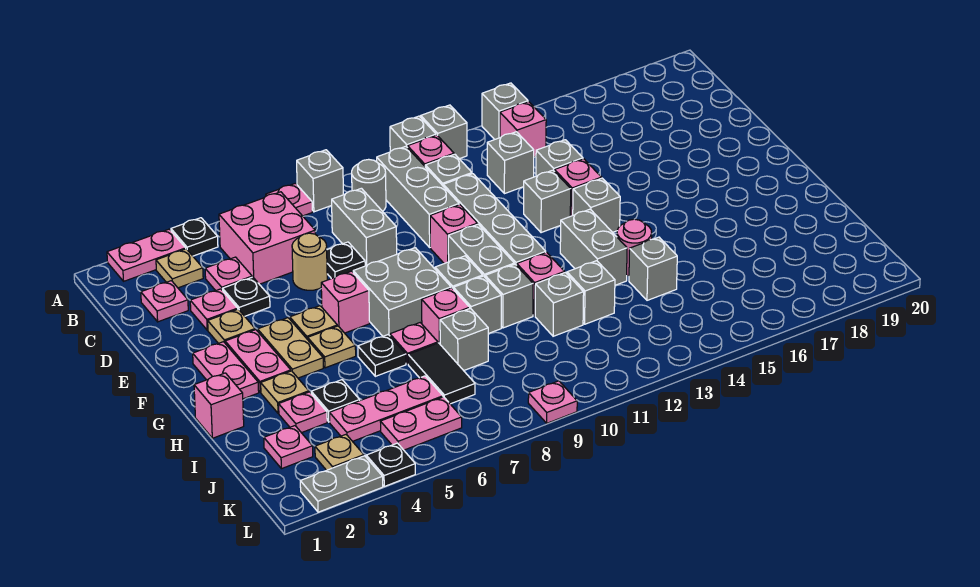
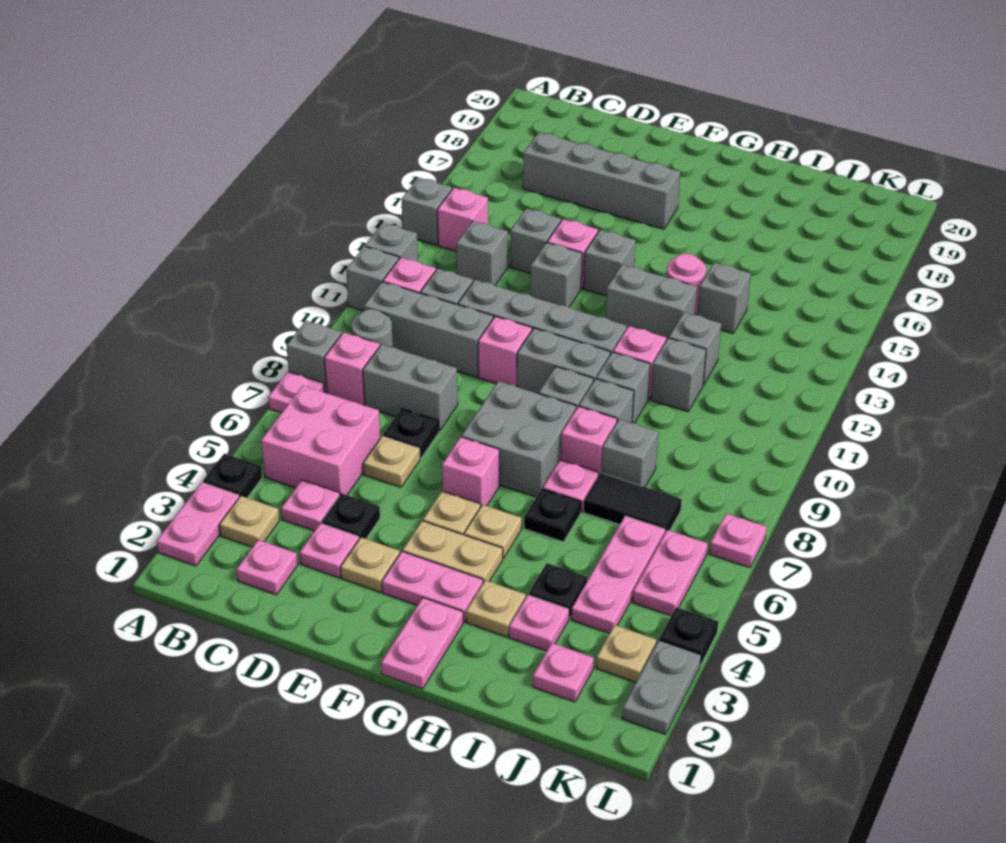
none -> grey 1x4 brick [523,132,680,229]
tan 1x1 round brick [292,233,327,290] -> tan 1x1 plate [363,436,420,487]
pink 1x2 plate [193,342,259,399] -> pink 1x2 plate turned to [381,598,463,689]
pink 1x1 brick [194,373,244,438] -> pink 1x1 brick moved to [324,332,380,405]
pink 1x1 plate [528,381,577,423] -> pink 1x1 plate moved to [710,514,767,568]

